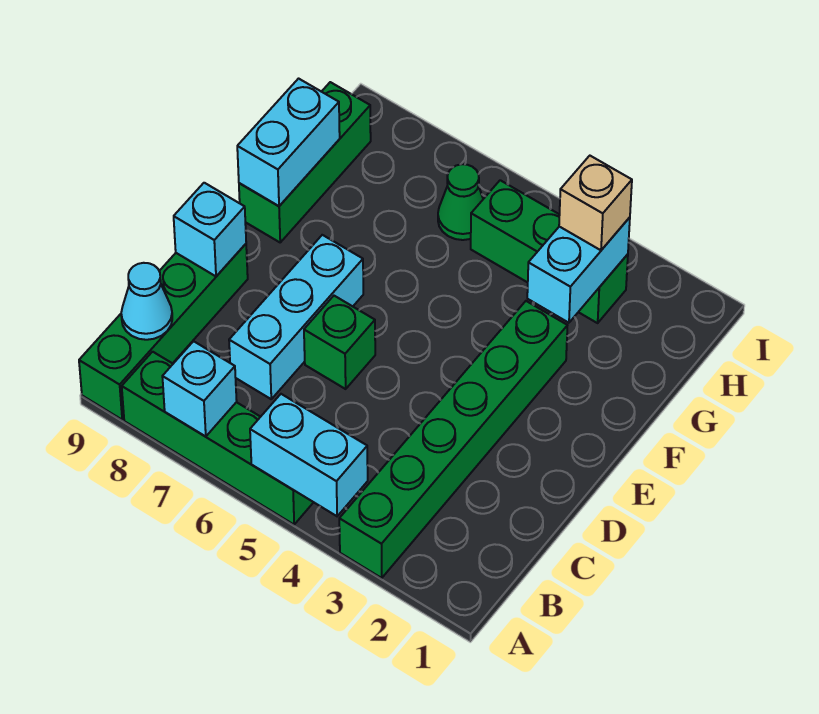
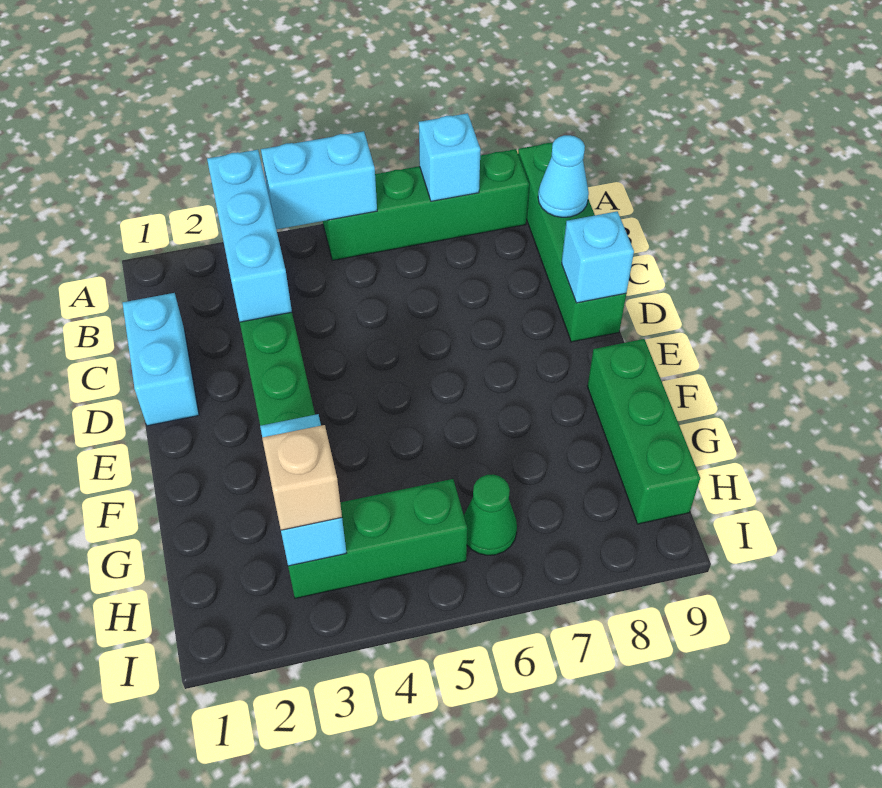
cyan 1x3 brick [229,235,363,399] -> cyan 1x3 brick moved to [207,150,292,322]
green 1x1 brick [304,296,375,389] -> none
cyan 1x2 brick [237,79,340,206] -> cyan 1x2 brick moved to [123,293,199,426]

